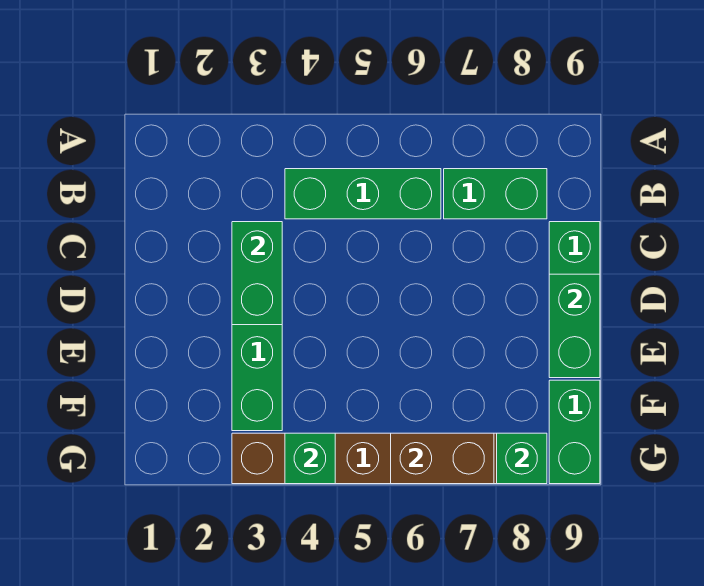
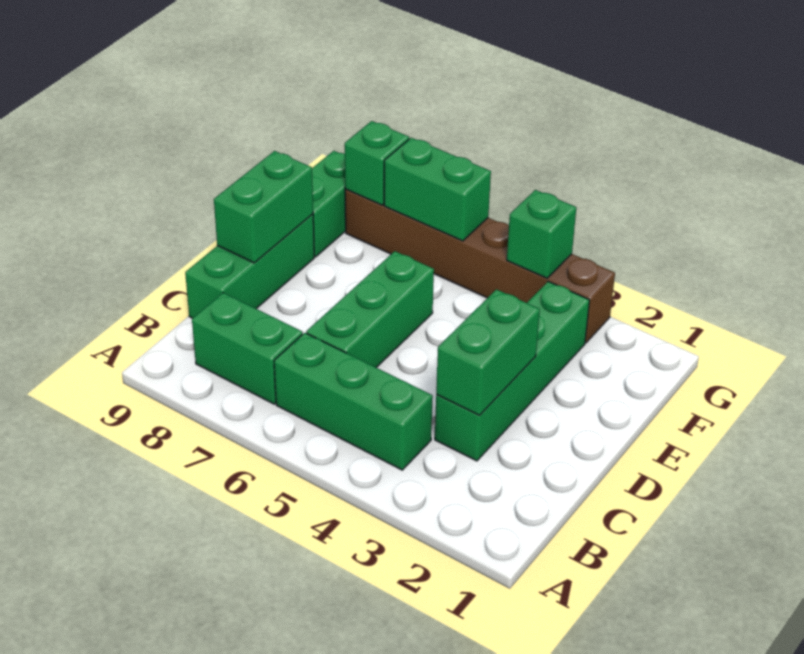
none -> green 1x3 brick [306,251,434,367]
brown 1x2 brick [391,433,494,484] -> green 1x2 brick [384,138,491,241]

